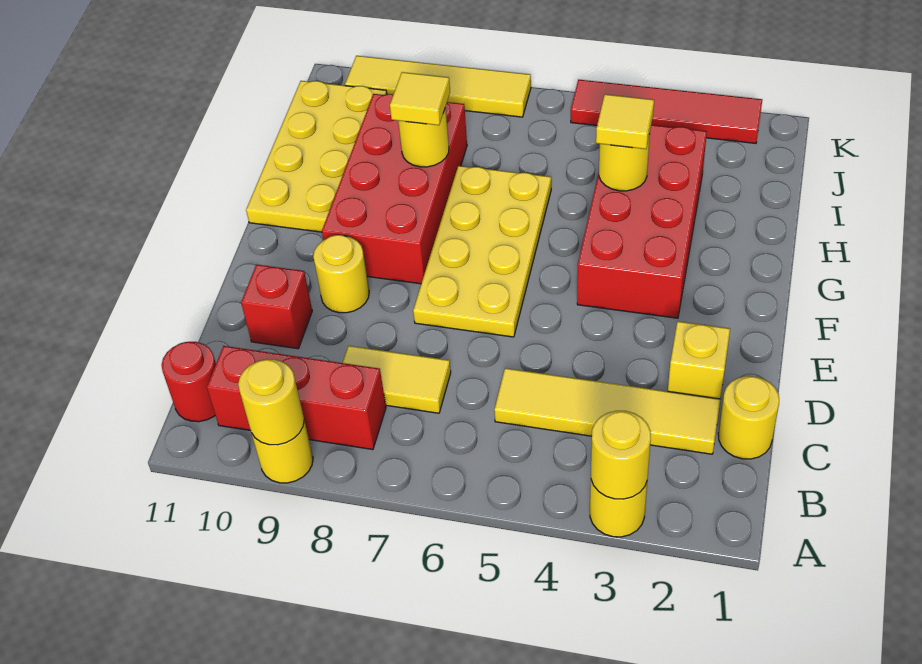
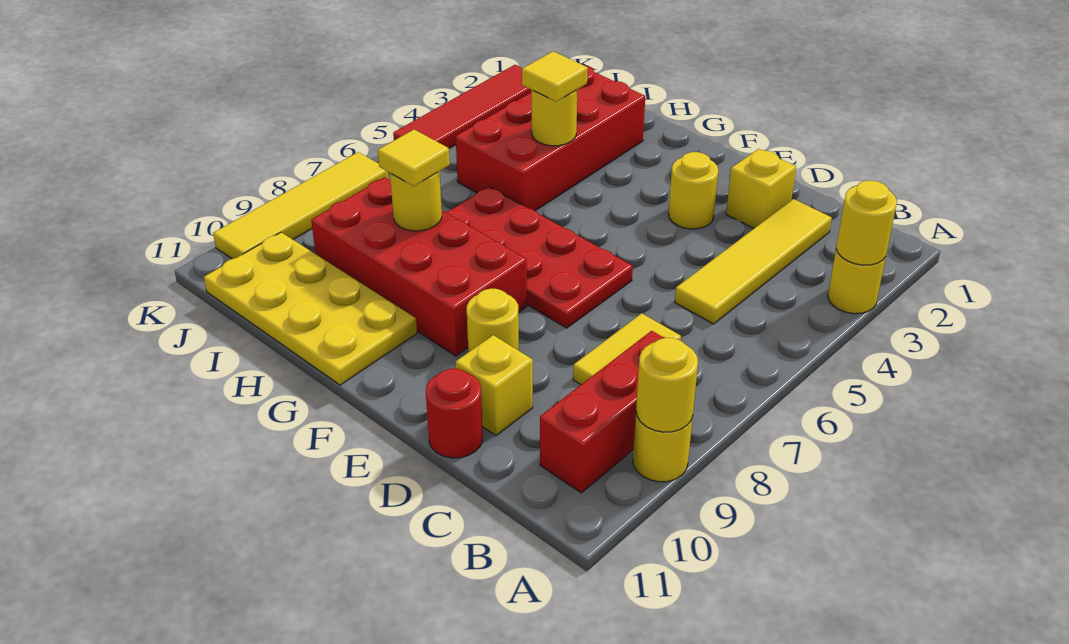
red 1x1 round brick [162,342,216,422] -> red 1x1 round brick moved to [426,369,483,458]
yellow 1x1 round brick [718,376,779,459] -> yellow 1x1 round brick moved to [668,152,718,229]
red 1x1 brick [241,265,312,349] -> yellow 1x1 brick [456,335,533,436]
yellow 2x4 plate [413,166,551,337] -> red 2x4 plate [446,187,633,328]
red 2x4 brick [577,125,707,318] -> red 2x4 brick turned to [456,65,645,211]

